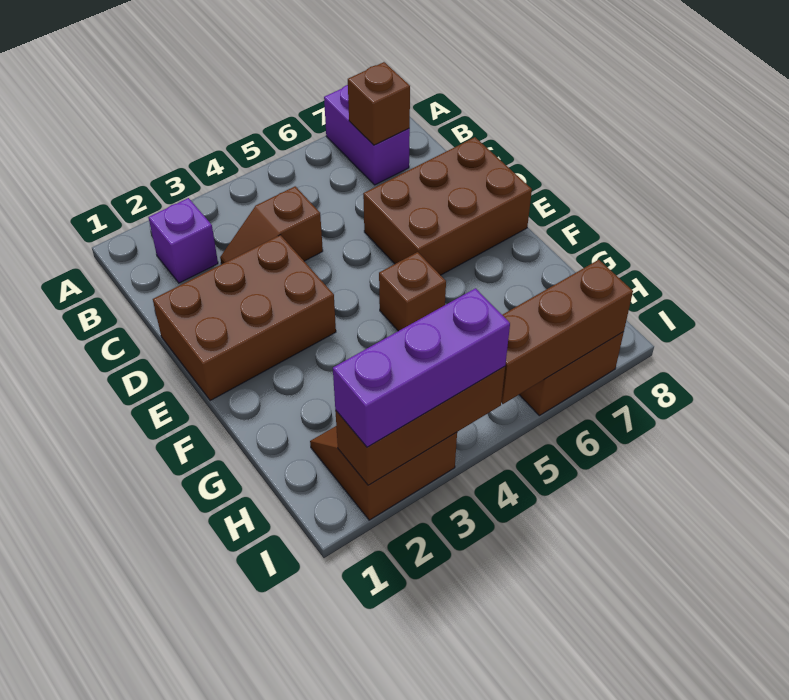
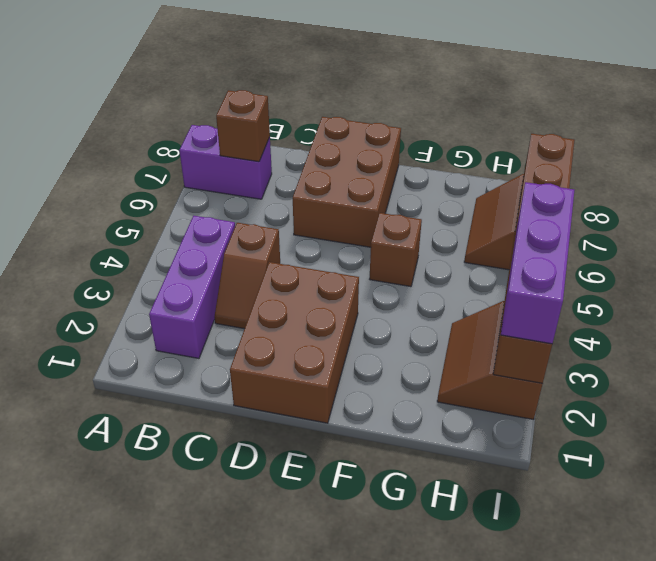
purple 1x1 brick [149,198,218,283] -> purple 1x3 brick [149,216,235,358]

